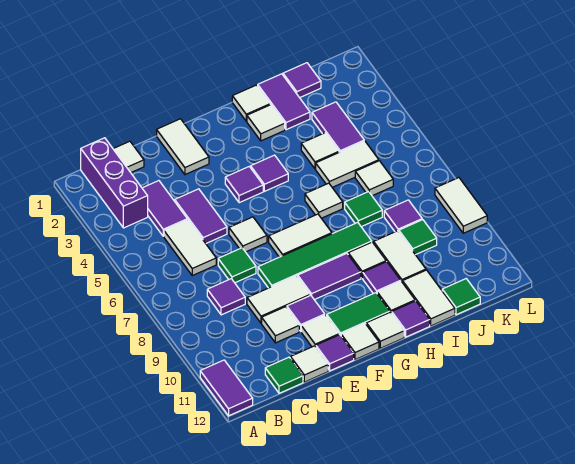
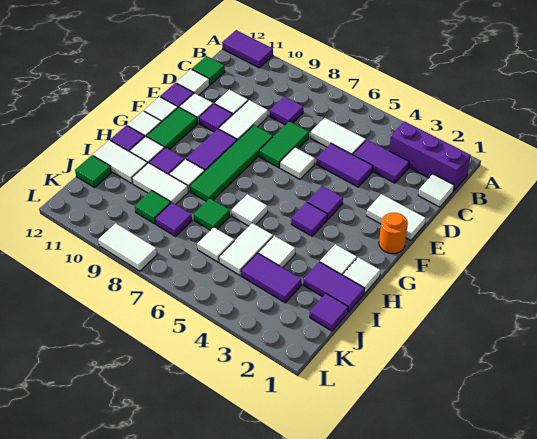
green 1x1 tile [218,248,256,283] -> green 1x2 tile [259,121,309,168]
none -> orange 1x1 round brick [379,213,408,254]
white 1x2 tile [269,214,332,257] -> none

